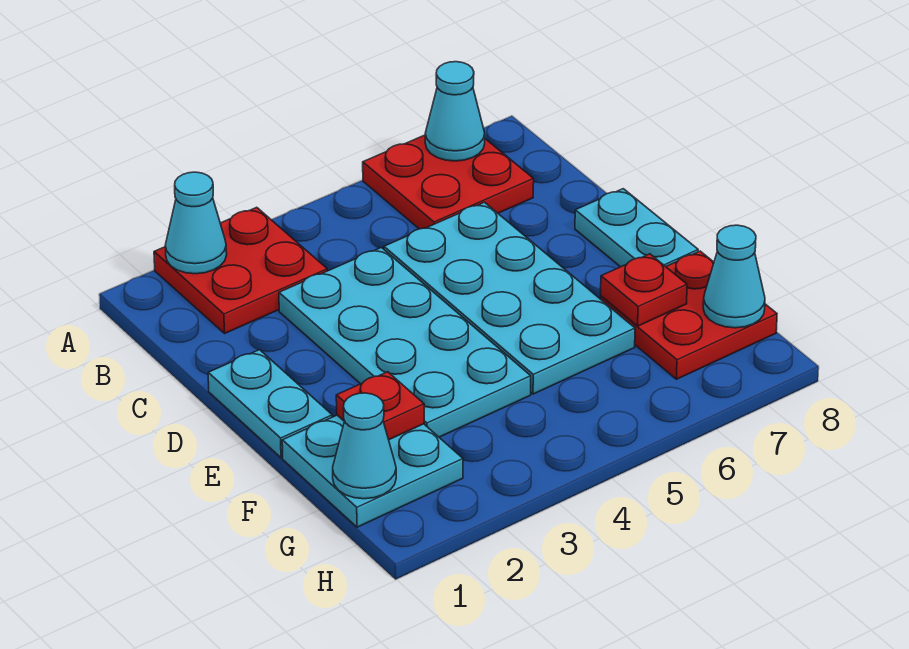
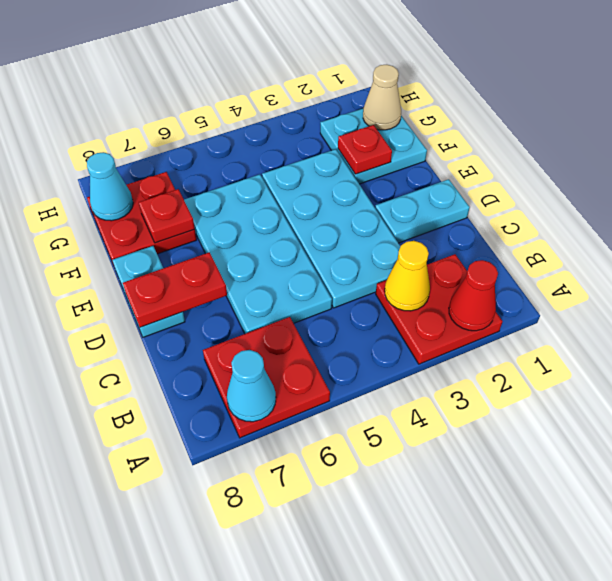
cyan 1x1 cone [165,172,227,274] -> red 1x1 cone [449,260,498,331]
none -> yellow 1x1 cone [385,241,430,311]
cyan 1x2 plate [208,350,332,458] -> cyan 1x2 plate turned to [375,179,470,243]
none -> red 1x2 plate [123,252,227,327]
cyan 1x1 cone [333,393,396,499] -> tan 1x1 cone [363,65,401,130]

